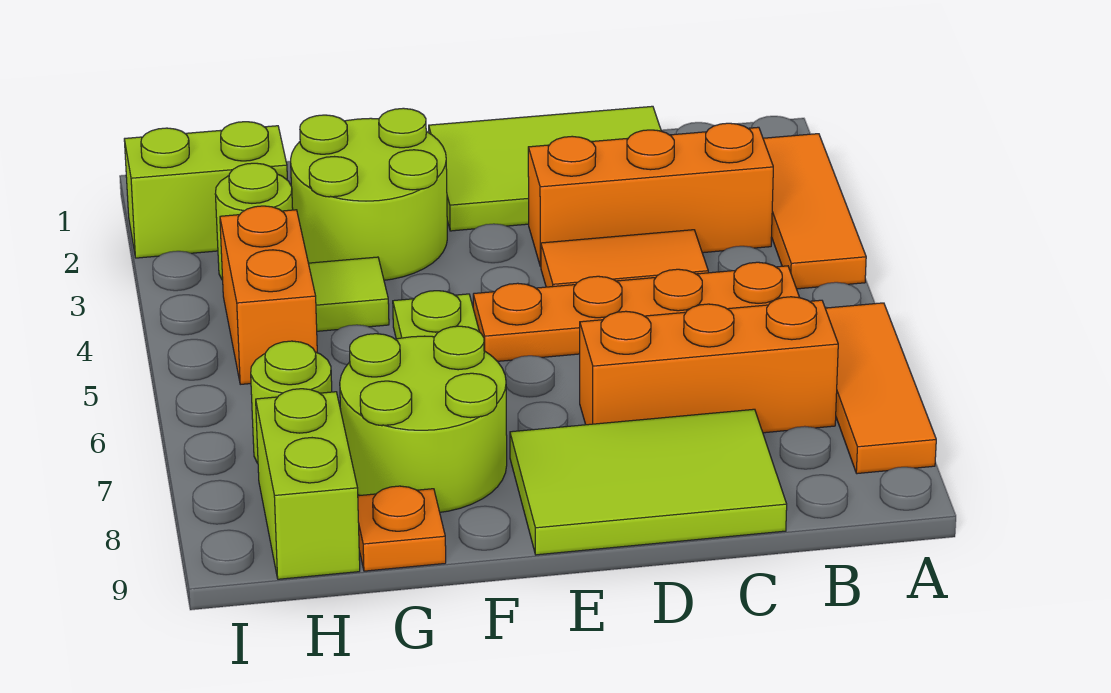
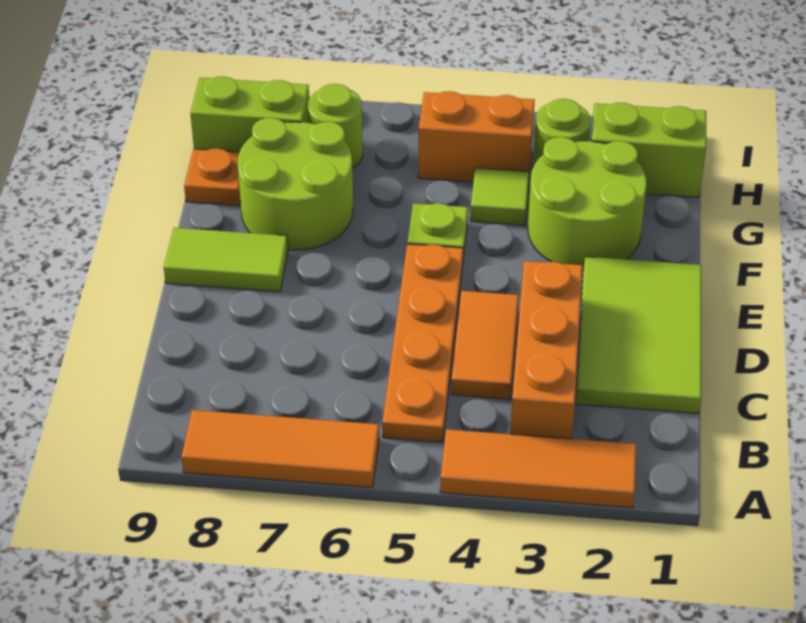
orange 1x3 brick [580,297,838,433] -> none
lime 2x3 tile [510,409,787,555] -> lime 1x2 tile [164,228,288,292]
lime 1x2 brick [124,122,287,258] -> lime 1x2 brick turned to [591,103,706,197]

